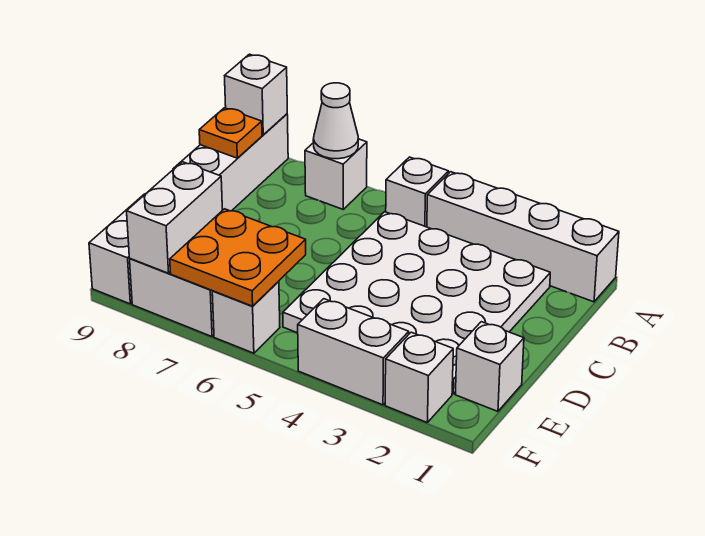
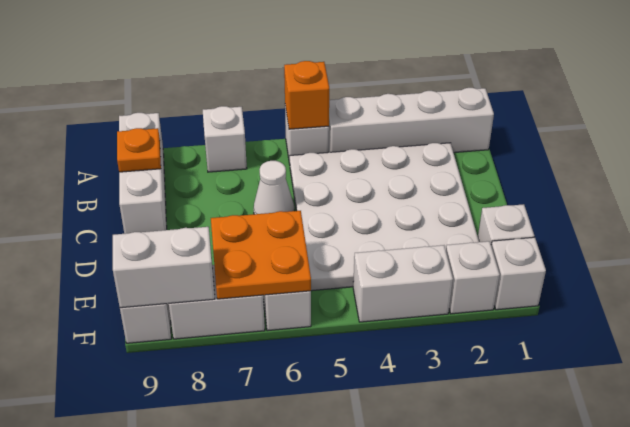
none -> orange 1x1 brick [284,61,329,129]
white 1x1 cone [313,83,358,159] -> white 1x1 cone moved to [254,161,294,214]
white 1x1 brick [225,54,287,135] -> white 1x1 brick moved to [491,237,546,310]
white 1x2 brick [127,162,222,273] -> white 1x2 brick turned to [113,227,215,308]

